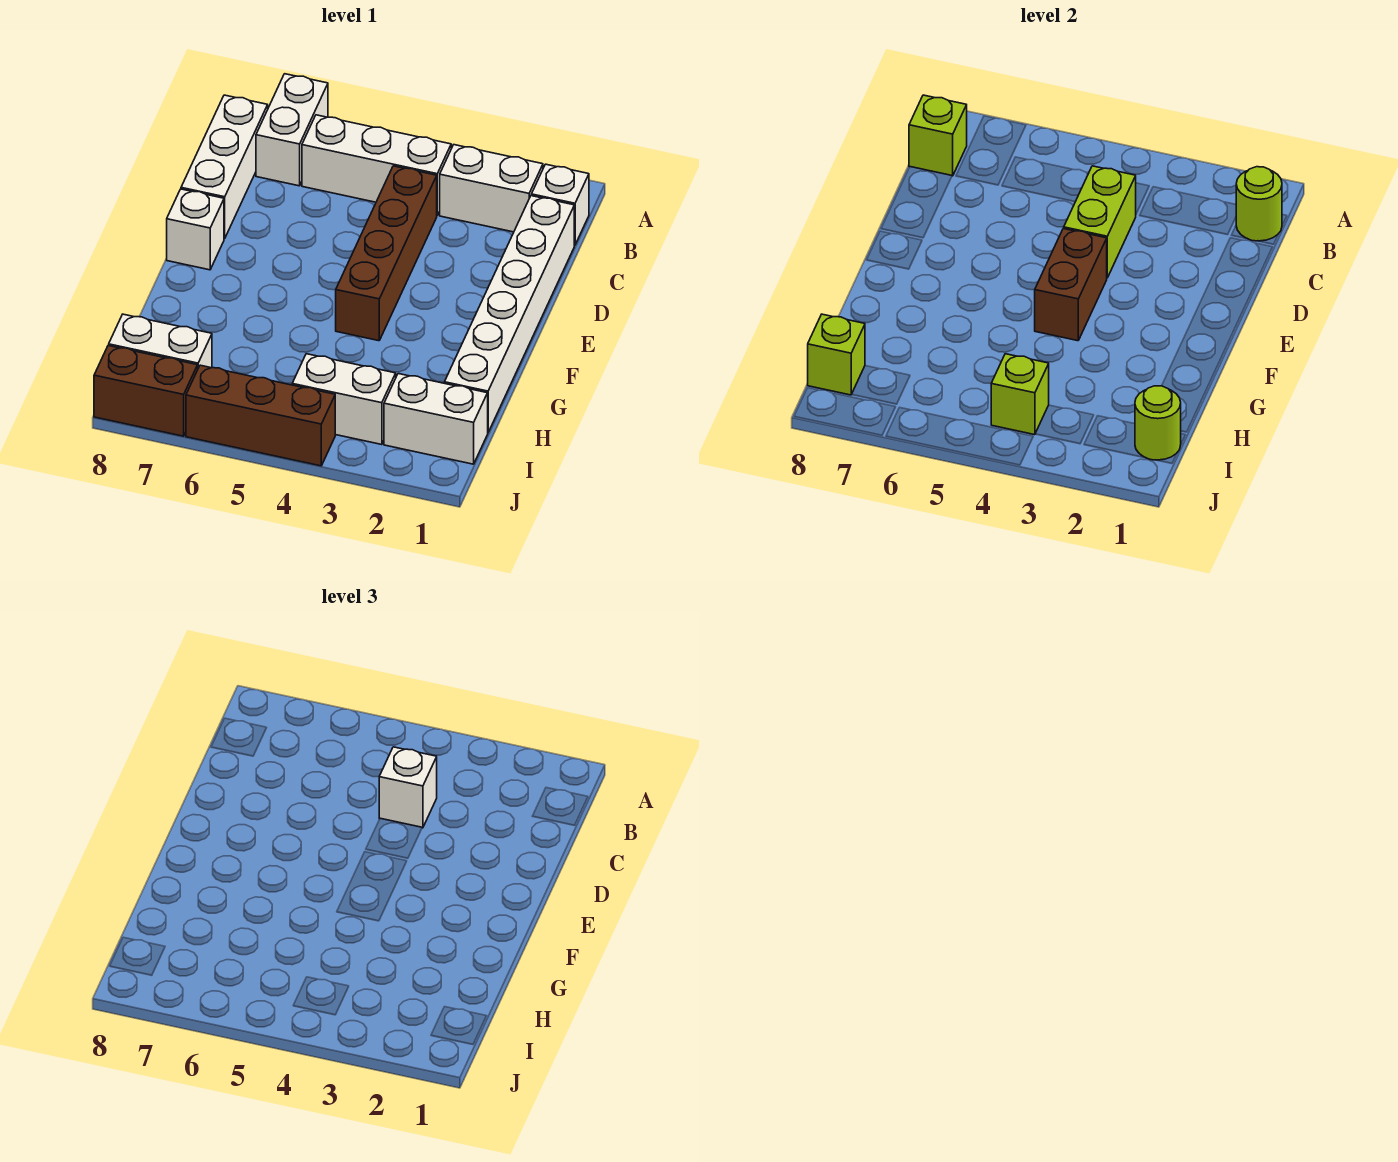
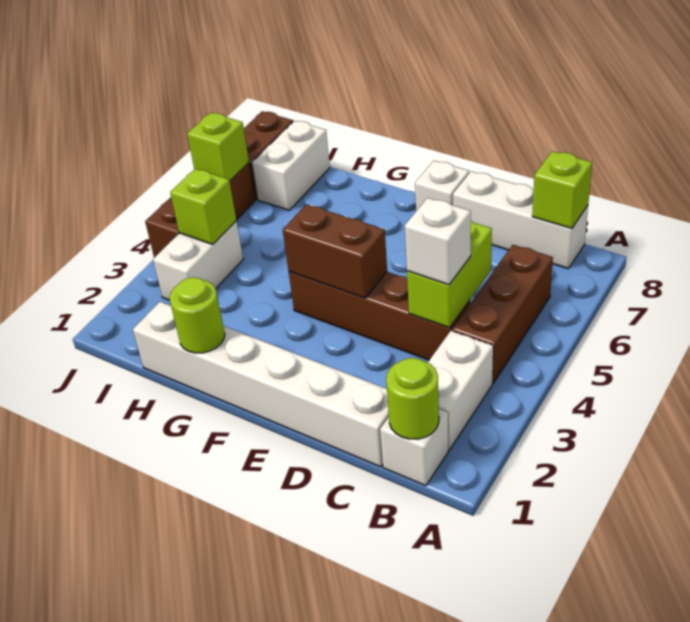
white 1x2 brick [256,74,328,186] -> none
white 1x3 brick [302,115,451,215] -> brown 1x3 brick [452,245,553,383]
lime 1x2 brick [1064,166,1136,278] -> lime 1x2 brick turned to [407,221,492,328]
white 1x2 brick [384,374,488,464] -> none
lime 1x1 round brick [1135,386,1181,460] -> lime 1x1 round brick moved to [169,277,225,353]
lime 1x1 brick [808,314,865,395] -> lime 1x1 brick moved to [187,113,249,181]

